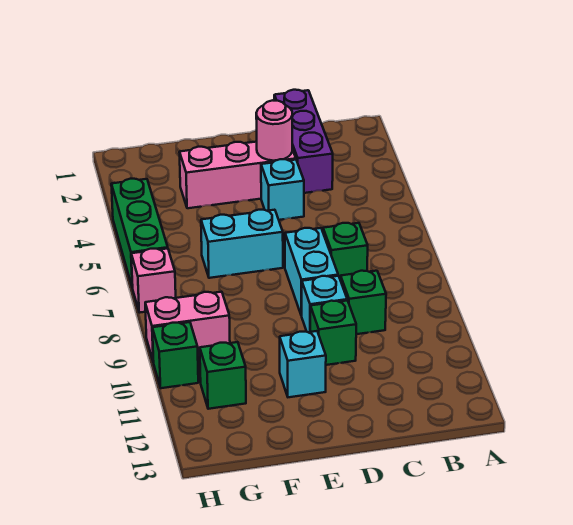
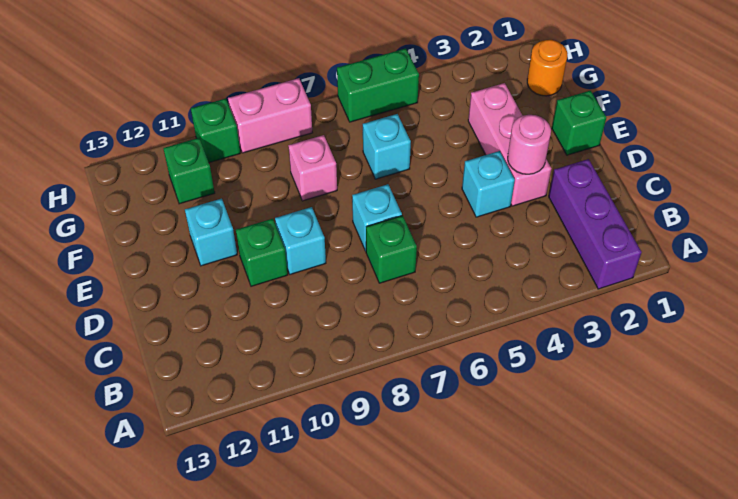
purple 1x3 brick [274,90,333,193] -> purple 1x3 brick turned to [549,159,642,289]
green 1x1 brick [341,271,386,334] -> green 1x1 brick moved to [552,91,606,155]
cyan 1x2 brick [285,228,338,316] -> cyan 1x1 brick [352,184,402,251]
cyan 1x2 brick [201,210,283,278] -> cyan 1x1 brick [363,114,411,179]
none -> orange 1x1 round brick [527,40,568,96]
pink 1x2 brick [145,292,230,362] -> pink 1x2 brick turned to [228,78,312,153]
green 1x3 brick [111,178,168,288] -> green 1x2 brick [337,48,419,122]
pink 1x1 brick [131,248,176,313] -> pink 1x1 brick moved to [288,135,337,201]

